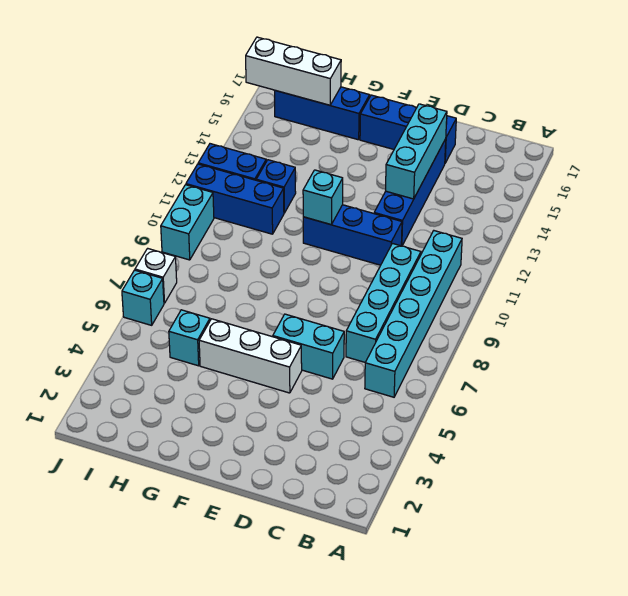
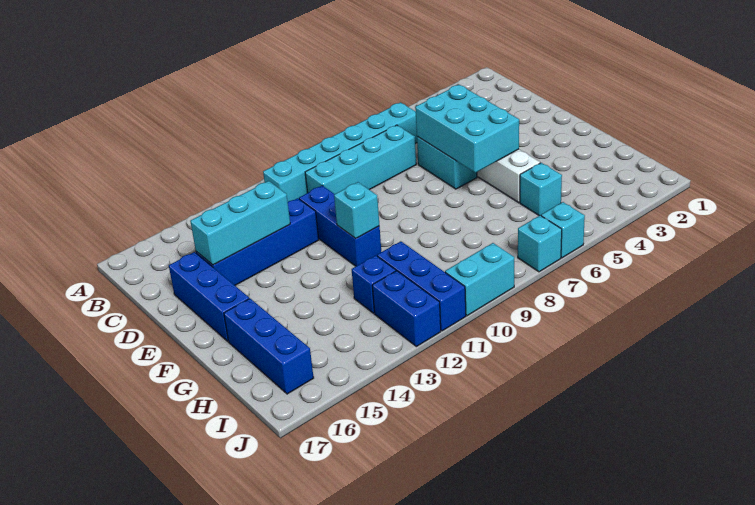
none -> cyan 2x3 brick [415,85,519,173]
white 1x3 brick [246,37,341,105] -> none
white 1x1 brick [135,248,177,303] -> cyan 1x1 brick [518,216,562,272]

